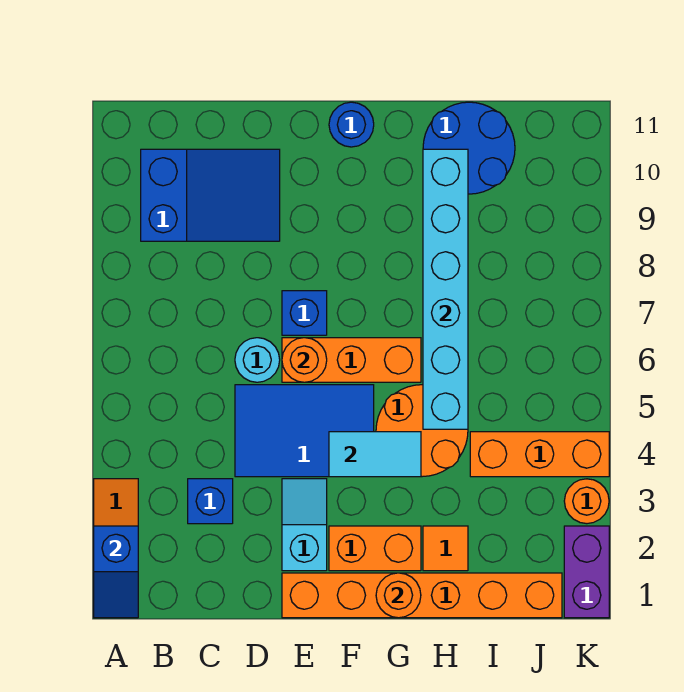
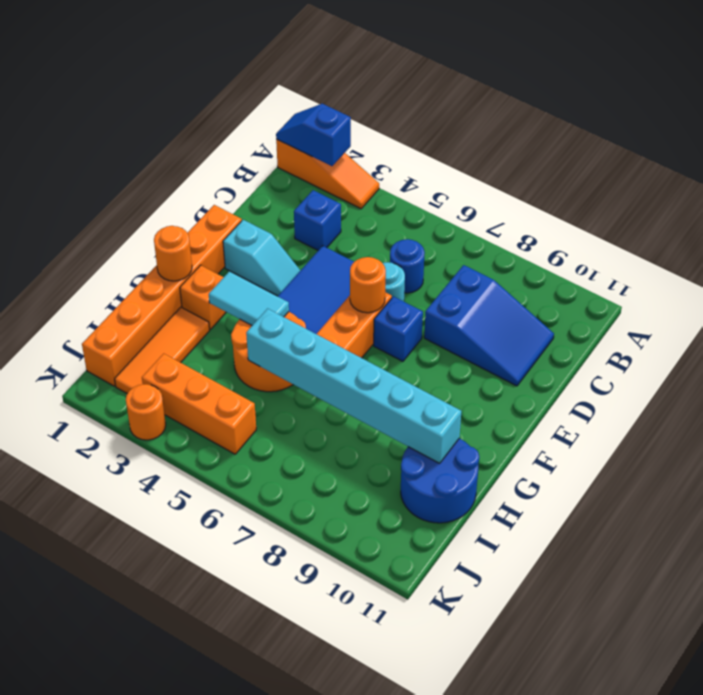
blue 2x3 slope [141,149,280,241] -> blue 2x3 slope turned to [424,265,554,386]
orange 1x2 brick [329,526,421,571] -> orange 1x1 brick [180,265,226,329]
cyan 1x2 tile [329,432,421,477] -> cyan 1x2 tile turned to [209,271,289,325]
blue 1x1 round brick [329,102,374,147] -> blue 1x1 round brick moved to [390,239,425,293]
orange 1x1 tile [423,526,468,571] -> orange 1x3 tile [115,307,209,394]
orange 1x3 brick [470,432,609,477] -> orange 1x3 brick turned to [142,353,256,454]
purple 1x2 brick [564,526,609,618] -> none

